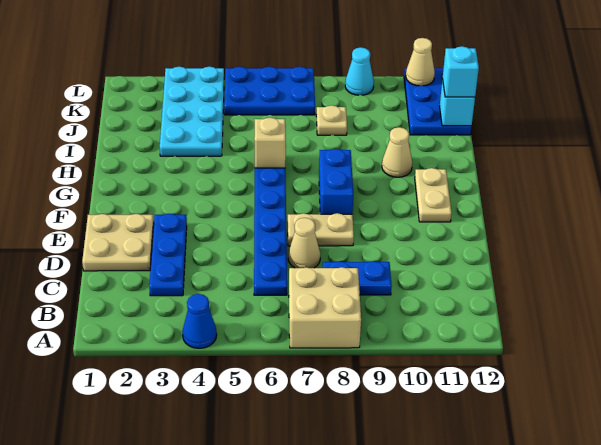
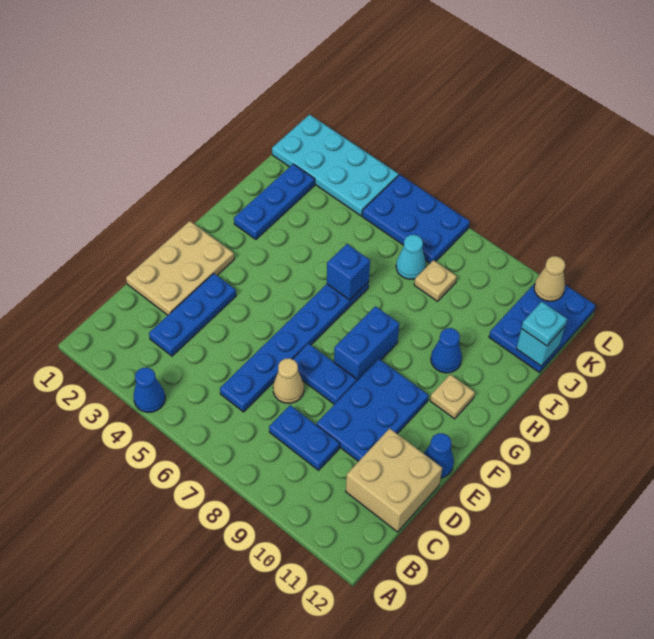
tan 2x2 brick [289,267,361,348] -> tan 2x2 brick moved to [346,428,442,532]
tan 2x2 plate [82,214,154,271] -> tan 2x3 plate [126,221,234,315]
none -> blue 2x3 plate [316,359,429,462]
tan 1x2 plate [288,213,354,246] -> blue 1x2 plate [293,344,357,404]
none -> blue 1x1 cone [424,433,454,478]
tan 1x2 plate [415,168,452,222] -> tan 1x1 plate [430,374,475,419]
none -> blue 1x3 plate [234,164,315,239]
tan 1x1 brick [254,118,286,168] -> blue 1x1 brick [327,244,370,300]
tan 1x1 cone [382,127,412,177] -> blue 1x1 cone [431,328,462,373]
cyan 2x4 plate [160,67,224,156] -> cyan 2x4 plate turned to [272,115,399,216]
cyan 1x1 brick [443,46,479,97] -> cyan 1x1 plate [521,302,567,346]
cyan 1x1 cone [345,47,374,95] -> cyan 1x1 cone moved to [396,235,426,279]

